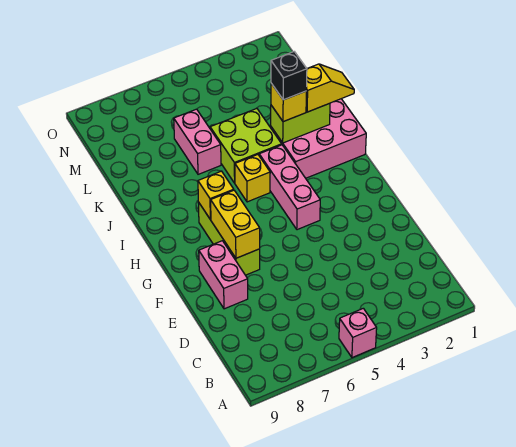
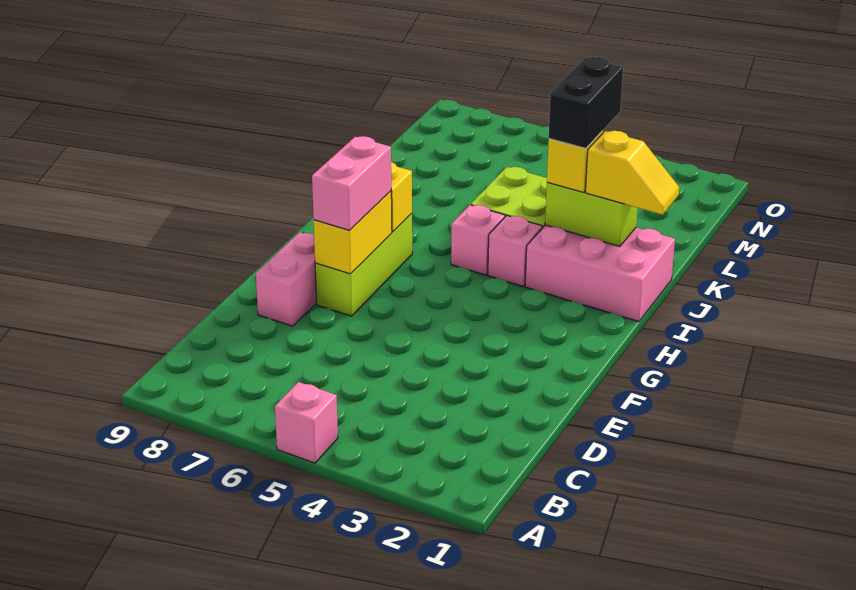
pink 1x3 brick [259,145,320,230] -> pink 1x1 brick [488,216,542,286]
yellow 1x1 brick [235,155,270,202] -> pink 1x1 brick [451,205,505,275]
black 1x1 brick [271,52,307,100] -> black 1x2 brick [549,57,623,148]
pink 1x2 brick [174,109,221,174] -> pink 1x2 brick moved to [312,136,391,230]

